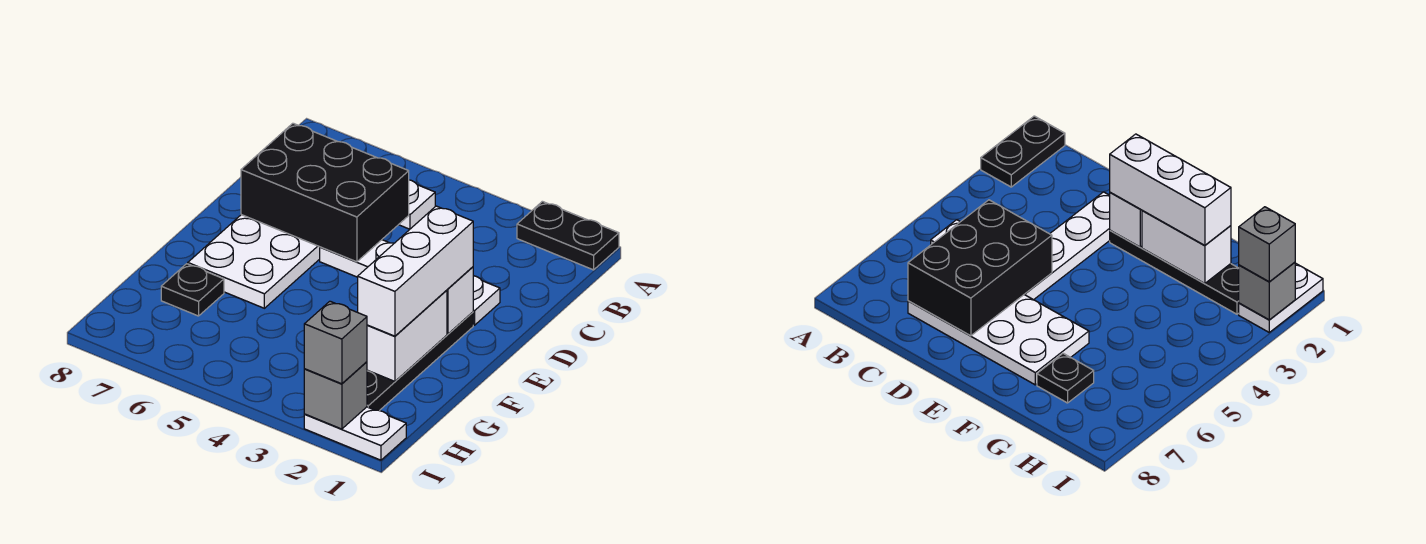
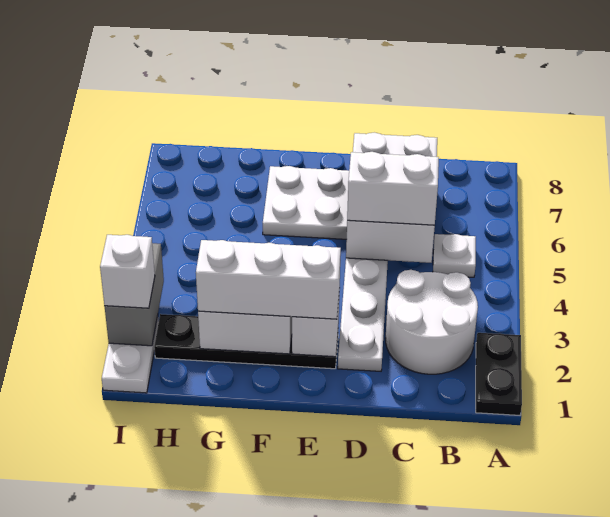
none -> white 2x2 round brick [385,270,478,374]
black 2x3 brick [241,123,409,262] -> white 2x3 brick [346,133,437,263]
none -> white 1x2 brick [347,152,439,225]
black 1x1 plate [161,264,224,316] -> none
grey 1x1 brick [304,362,367,429] -> grey 1x2 brick [104,243,164,346]
grey 1x1 brick [304,301,367,384] -> white 1x1 brick [100,235,155,308]

